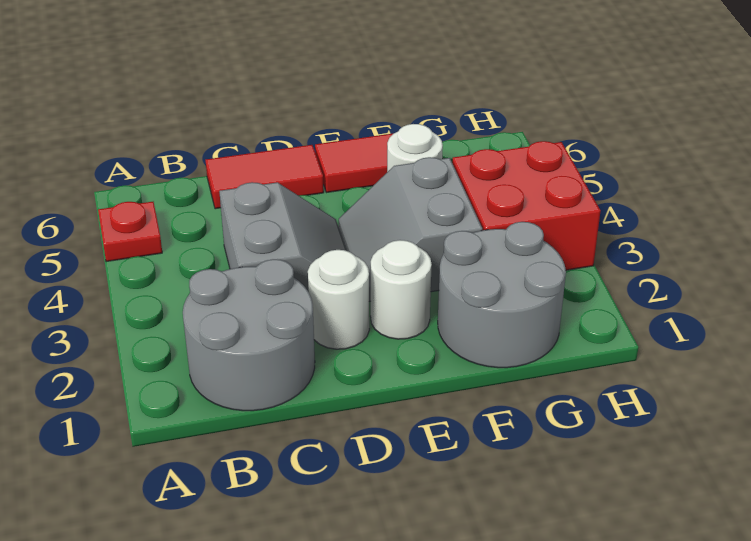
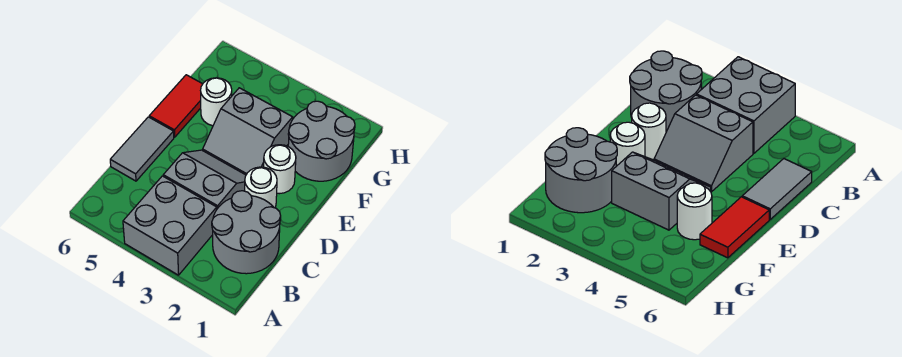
none -> grey 2x2 brick [123,176,217,275]
red 1x1 plate [98,202,162,262] -> none
red 1x2 tile [206,145,324,209] -> grey 1x2 tile [110,117,174,181]
red 2x2 brick [452,141,600,270] -> none

